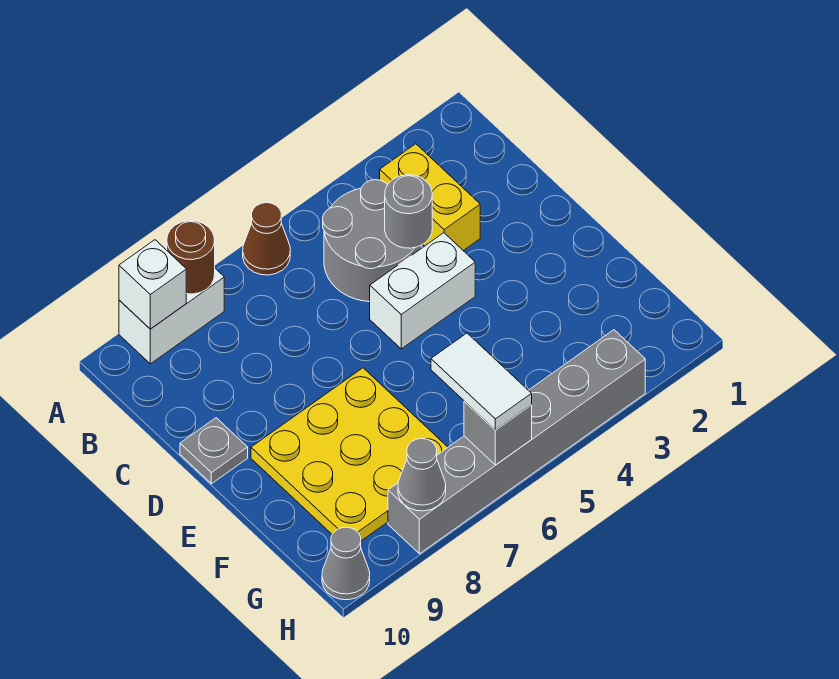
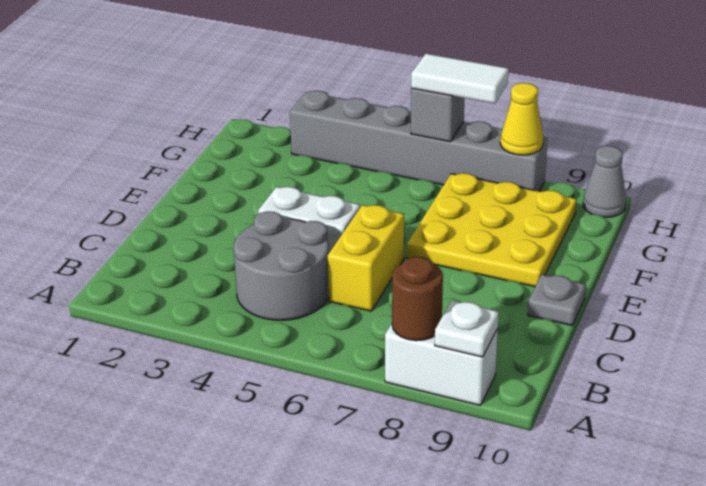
brown 1x1 cone [243,203,290,275] -> none
white 1x1 brick [119,240,186,329] -> white 1x1 plate [435,301,499,357]
yellow 1x2 brick [380,144,480,251] -> yellow 1x2 brick moved to [328,205,404,311]
grey 1x1 round brick [385,175,432,248] -> none
white 1x2 tile [431,333,532,430] -> white 1x2 tile turned to [411,54,508,104]
grey 1x1 cone [398,439,446,511] -> yellow 1x1 cone [500,83,543,155]

